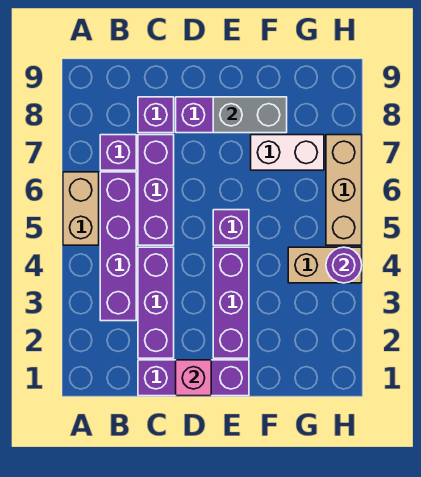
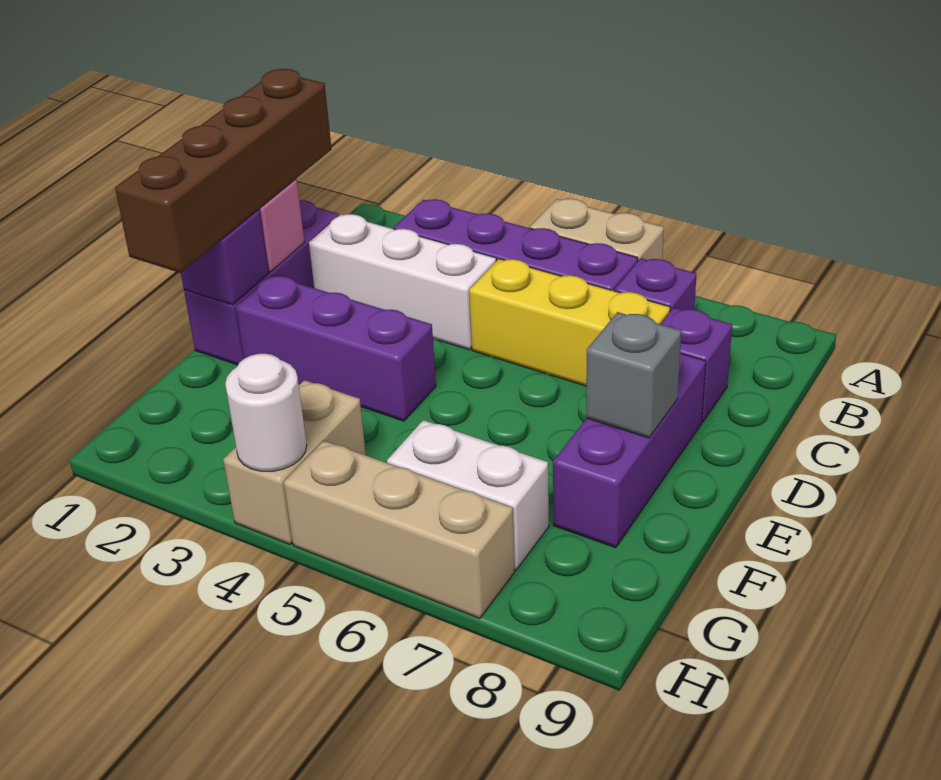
none -> brown 1x4 brick [115,69,332,273]
purple 1x3 brick [138,247,174,358] -> white 1x3 brick [309,214,496,350]
purple 1x3 brick [138,135,174,245] -> yellow 1x3 brick [469,259,670,386]
purple 1x1 brick [213,210,249,245] -> purple 1x1 brick moved to [181,209,269,305]
grey 1x2 brick [213,97,287,133] -> grey 1x1 brick [586,312,681,438]
white 1x2 brick [251,135,324,170] -> white 1x2 brick turned to [387,420,549,570]
purple 1x1 round brick [326,247,362,283] -> white 1x1 round brick [225,354,307,471]

